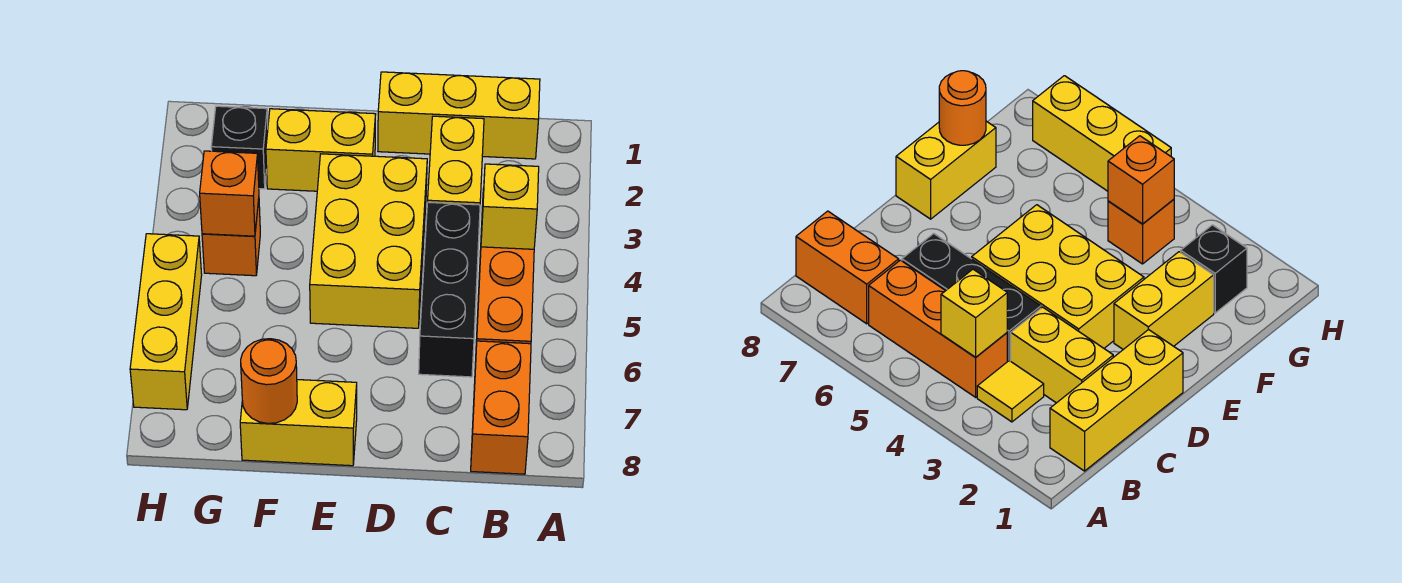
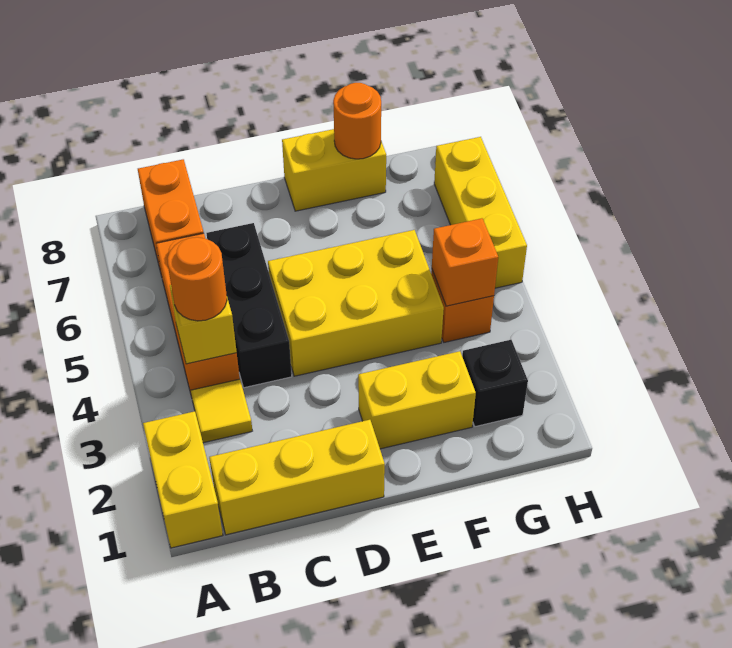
none -> orange 1x1 round brick [167,237,227,321]
yellow 1x2 brick [428,116,484,205] -> yellow 1x2 brick moved to [143,411,223,548]
yellow 2x3 brick [310,154,427,328] -> yellow 2x3 brick turned to [268,230,444,376]

